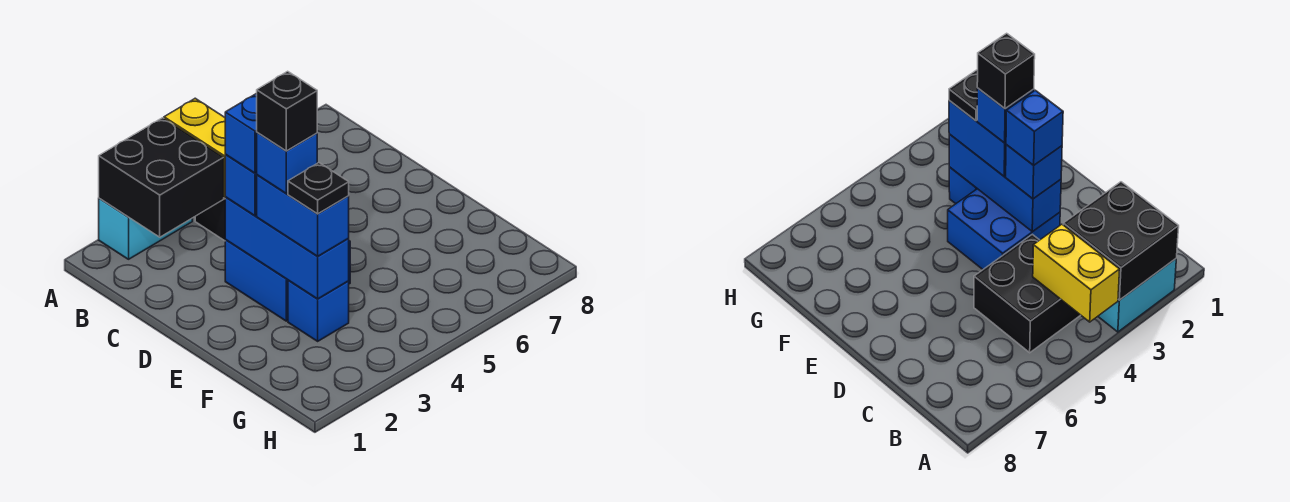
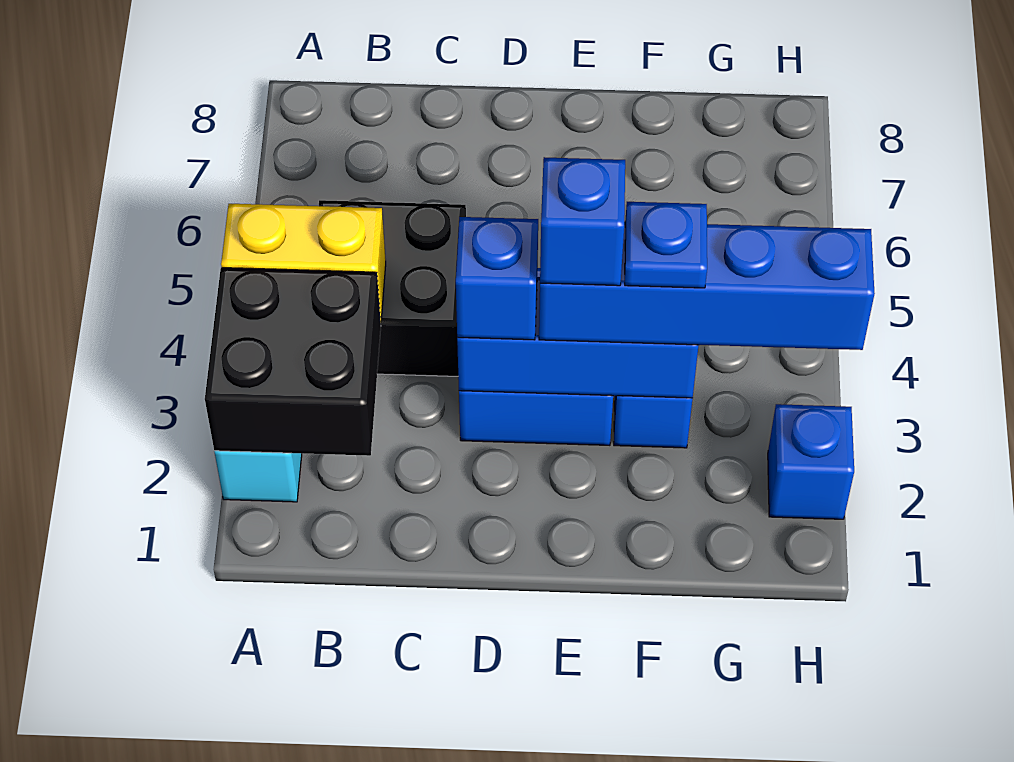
blue 1x1 brick [225,94,257,173] -> blue 1x1 brick moved to [768,404,854,519]
blue 1x2 brick [257,175,349,256] -> blue 1x4 brick [539,222,875,350]
black 1x1 brick [257,71,317,151] -> none
black 1x1 plate [288,163,349,214] -> blue 1x1 plate [625,202,707,288]

